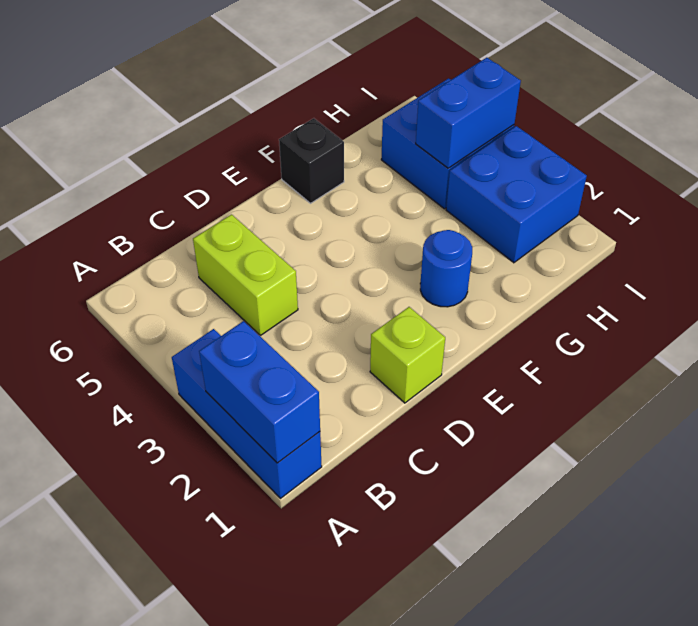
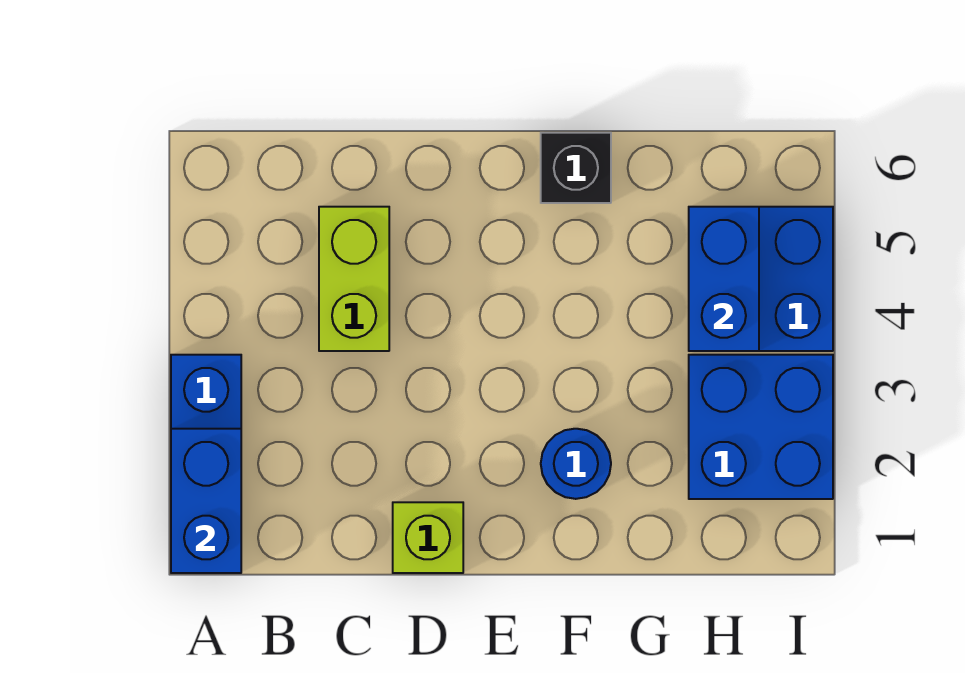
blue 1x2 brick [416,58,521,168] -> blue 1x2 brick turned to [689,207,759,351]

